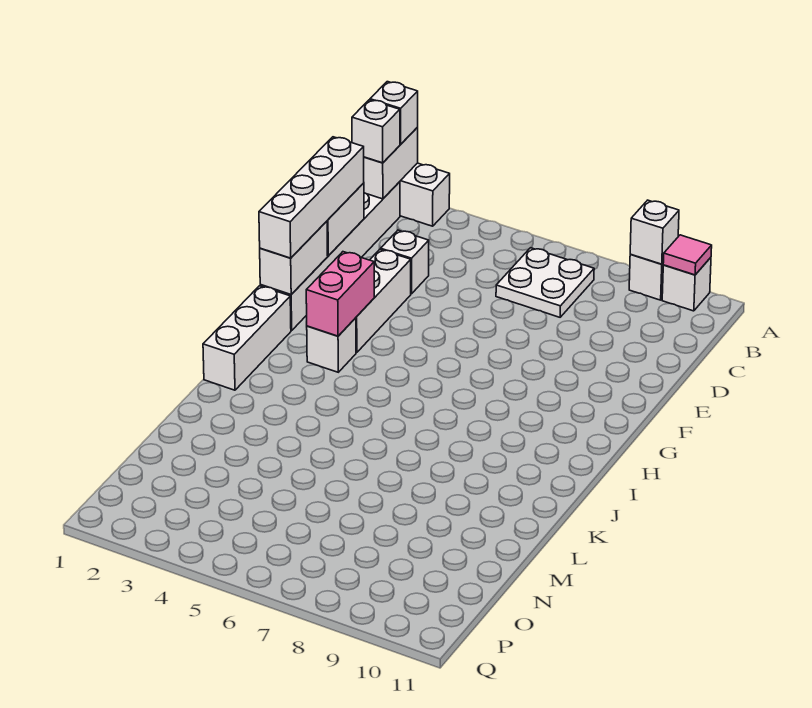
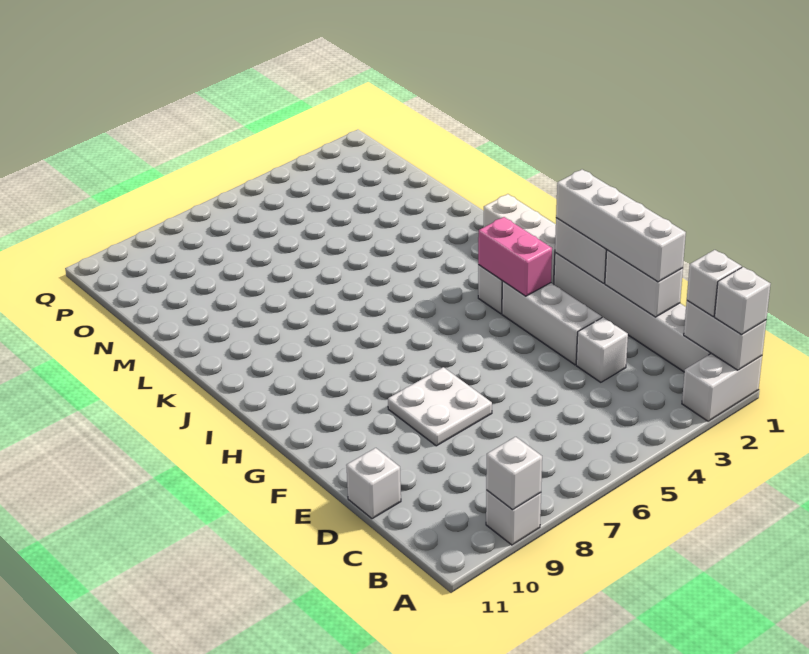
white 1x1 brick [662,258,711,311] -> white 1x1 brick moved to [346,448,401,519]
pink 1x1 tile [663,235,712,275] -> none
white 2x2 plate [496,248,594,317] -> white 2x2 plate moved to [388,367,492,446]

